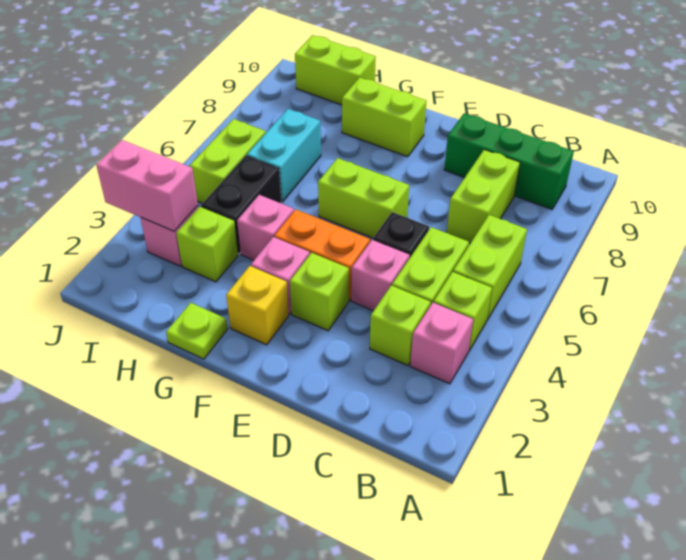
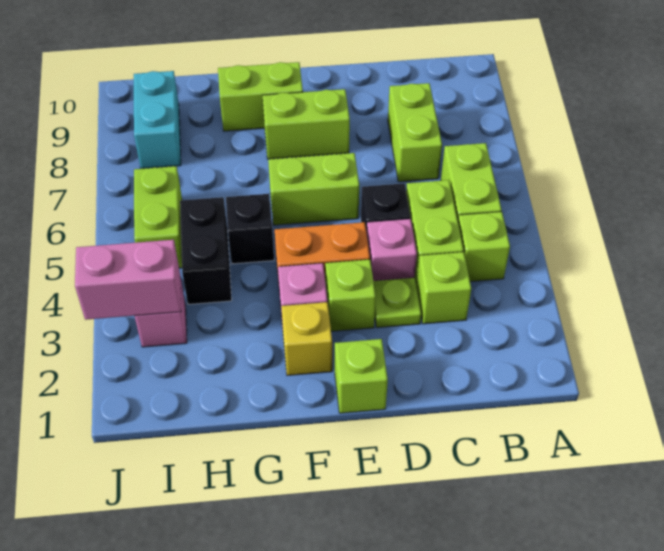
pink 1x1 brick [410,303,473,384] -> none
green 1x3 brick [444,113,574,209] -> none
lime 1x1 plate [166,303,228,359] -> lime 1x1 plate moved to [373,278,421,328]
pink 1x1 brick [237,195,294,260] -> none
none -> black 1x1 brick [226,194,274,264]
lime 1x1 brick [176,207,238,282] -> lime 1x1 brick moved to [335,339,388,413]
cyan 1x2 brick [247,109,321,202] -> cyan 1x2 brick moved to [134,71,181,169]
lime 1x2 brick [295,35,376,105] -> lime 1x2 brick moved to [263,89,350,159]

